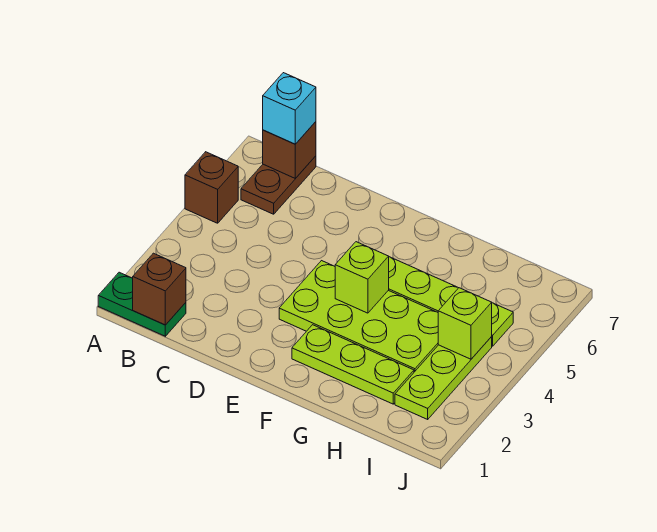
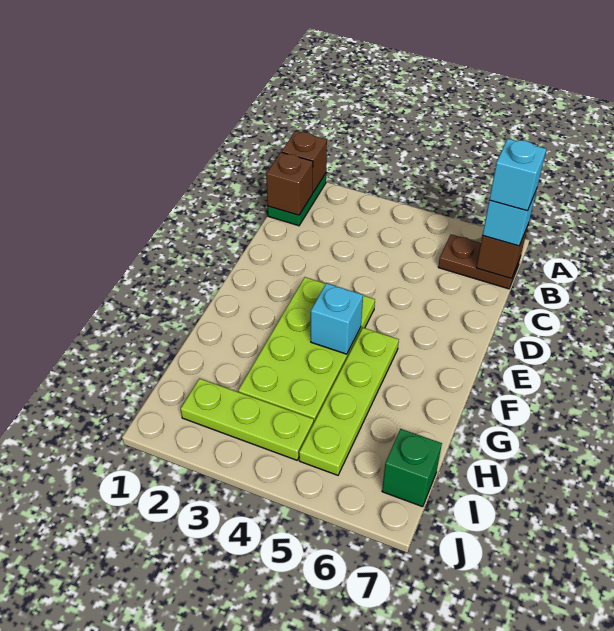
brown 1x1 brick [185,152,238,223] -> brown 1x1 brick moved to [282,131,327,192]
none -> cyan 1x1 brick [489,139,546,211]
lime 1x3 plate [292,325,414,404] -> none
lime 1x1 brick [335,242,389,313] -> cyan 1x1 brick [311,283,363,354]
lime 1x1 brick [438,288,492,359] -> none
none -> green 1x1 brick [382,429,442,507]

